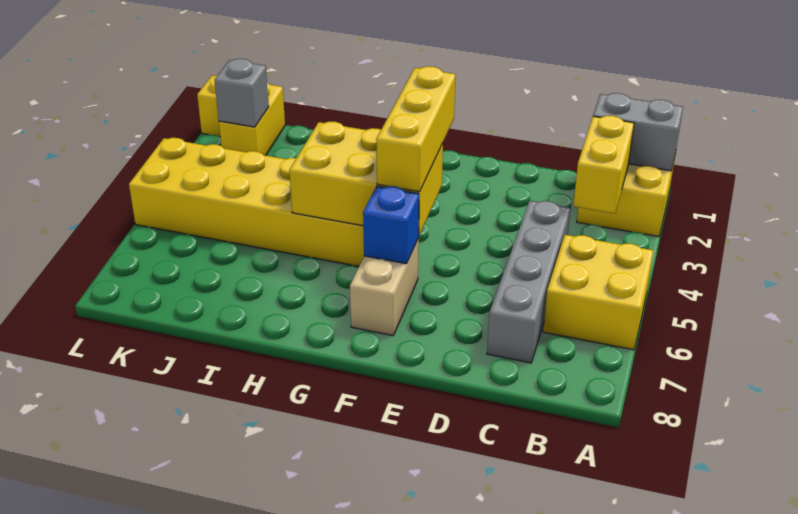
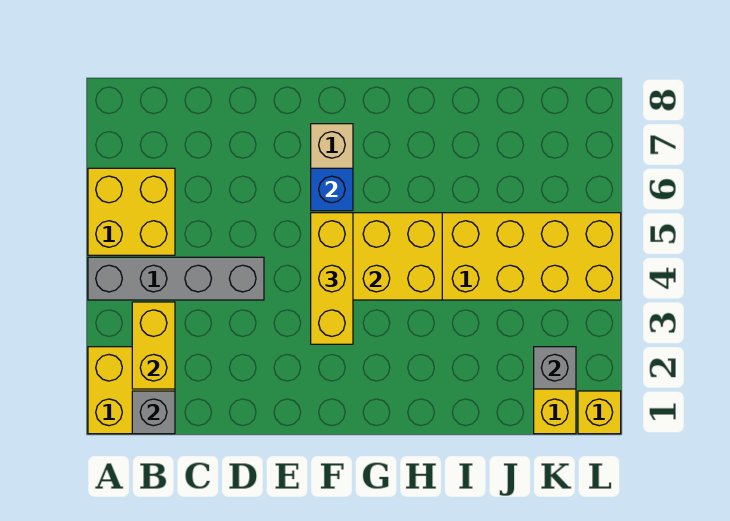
grey 1x2 brick [593,93,683,171] -> grey 1x1 brick [132,391,175,434]
grey 1x4 brick [487,201,571,363] -> grey 1x4 brick turned to [88,257,264,300]

